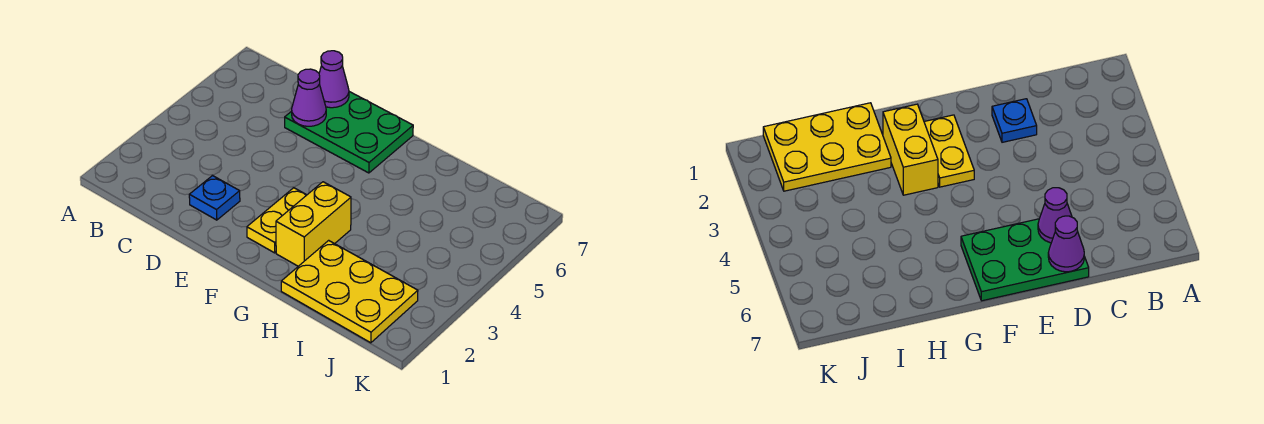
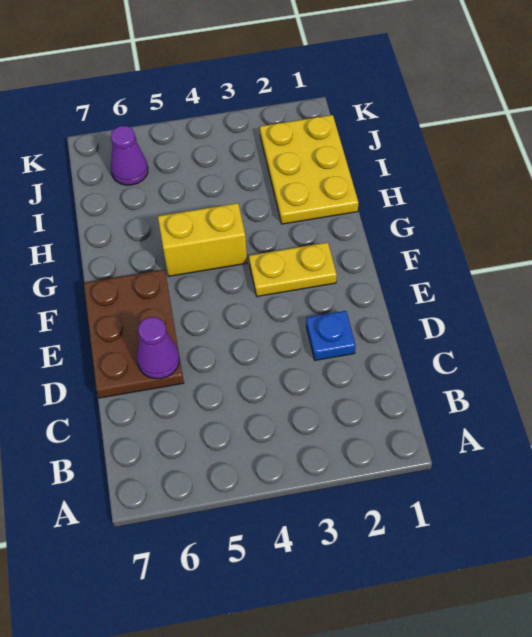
green 2x3 plate [285,92,413,173] -> brown 2x3 plate [84,269,184,398]
purple 1x1 cone [319,51,349,108] -> purple 1x1 cone moved to [111,126,148,185]
yellow 1x2 brick [276,182,351,266] -> yellow 1x2 brick moved to [158,203,247,276]

